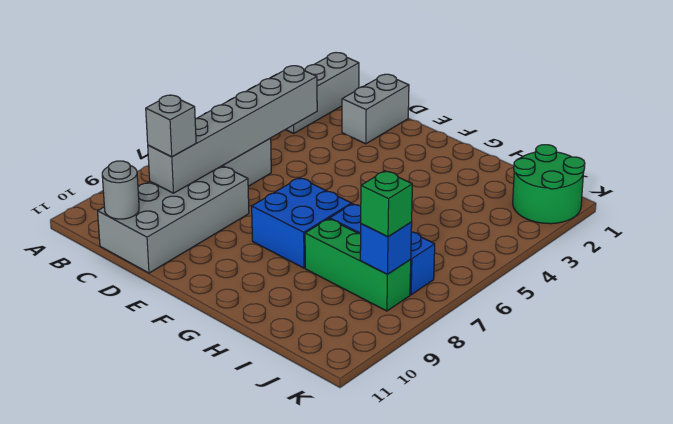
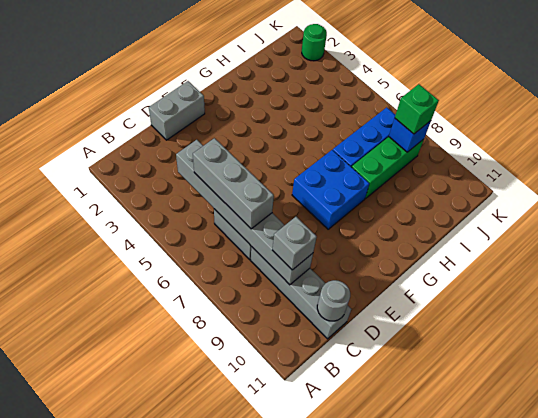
grey 1x3 brick [286,53,359,133] -> grey 1x3 brick moved to [193,138,274,229]
grey 2x4 brick [98,166,249,273] -> grey 1x4 brick [251,246,351,339]
grey 1x2 brick [342,74,409,144] -> grey 1x2 brick turned to [149,81,205,140]
green 2x2 round brick [513,145,585,224] -> green 1x1 round brick [302,24,327,61]

